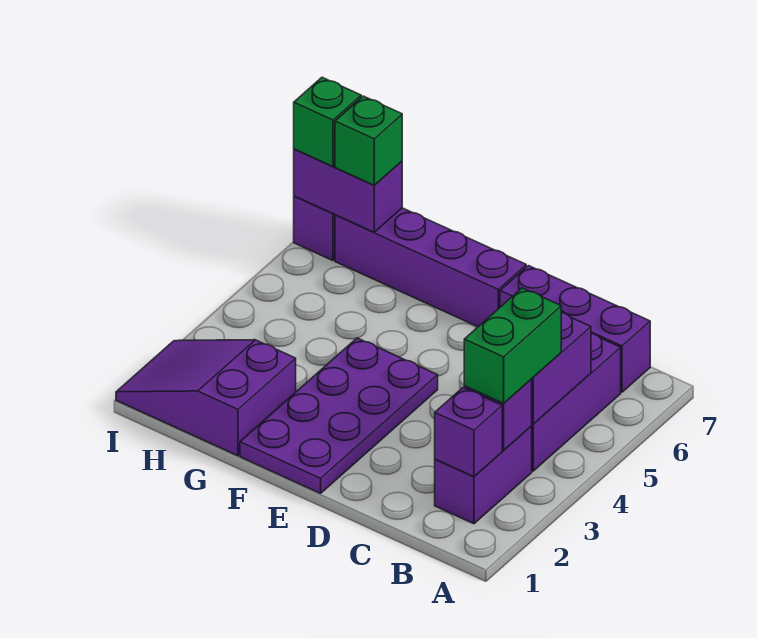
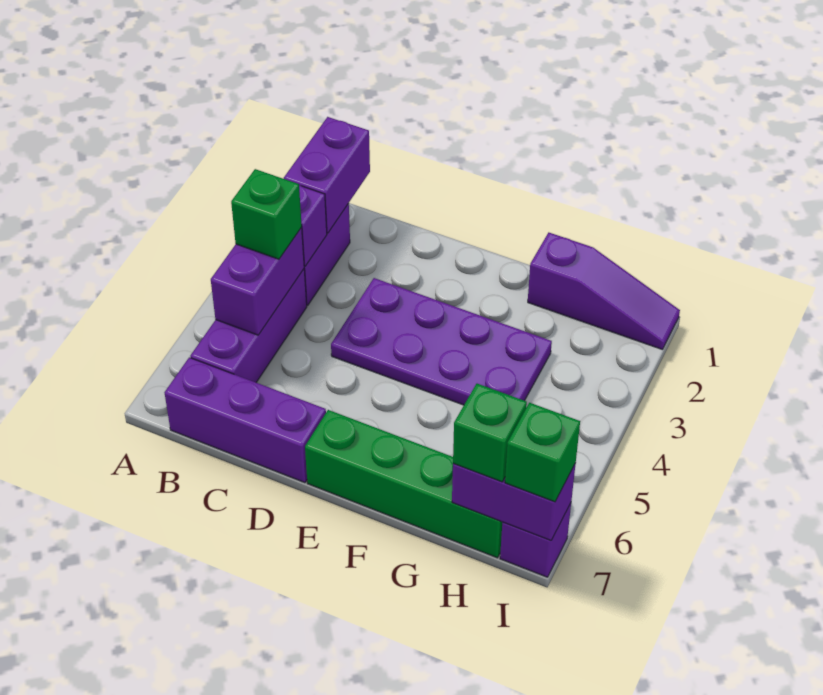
purple 1x1 brick [435,388,502,477] -> purple 1x2 brick [284,117,370,233]
green 1x2 brick [464,288,561,403] -> green 1x1 brick [231,169,302,259]
purple 2x4 plate [240,338,438,493] -> purple 2x4 plate turned to [331,278,552,405]
purple 1x4 brick [335,208,526,327] -> green 1x4 brick [305,410,502,558]
purple 2x3 slope [116,340,296,456] -> purple 1x3 slope [528,233,680,349]

